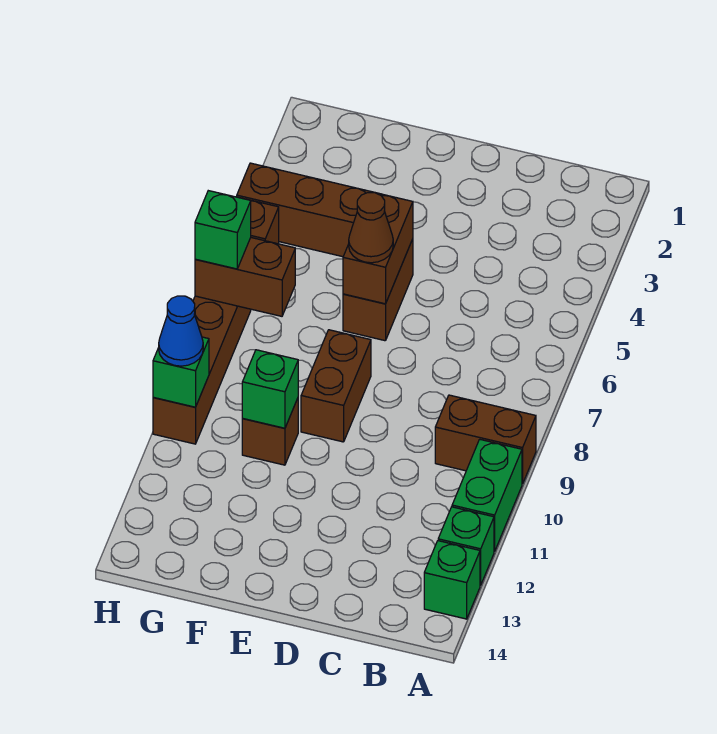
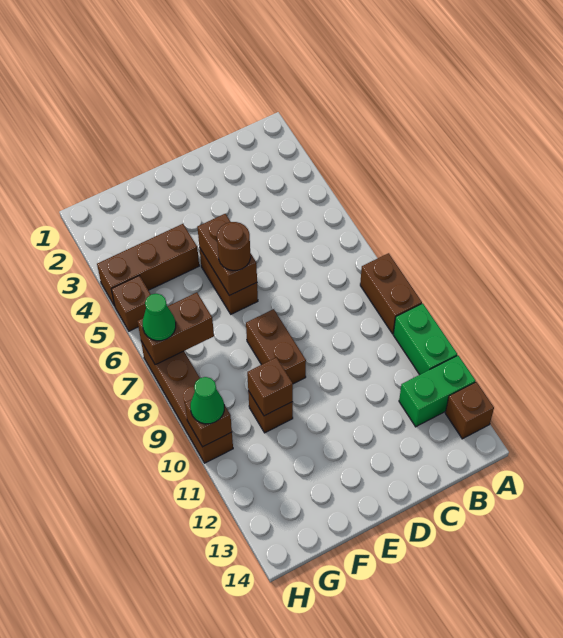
brown 1x2 brick [435,395,536,484] -> brown 1x2 brick turned to [360,253,422,334]
green 1x1 brick [438,507,494,585] -> green 1x2 brick [399,356,475,427]
green 1x1 brick [424,541,480,619] -> brown 1x1 brick [445,382,494,439]
brown 1x1 cone [349,192,393,263] -> brown 1x1 round brick [217,222,251,271]
green 1x1 brick [242,350,298,428] -> brown 1x1 brick [247,358,293,416]
green 1x1 brick [195,191,251,269] -> green 1x1 cone [142,294,176,341]
green 1x1 brick [153,337,209,407] -> brown 1x1 brick [185,399,232,447]
blue 1x1 cone [159,296,203,366] -> green 1x1 cone [190,377,224,424]

